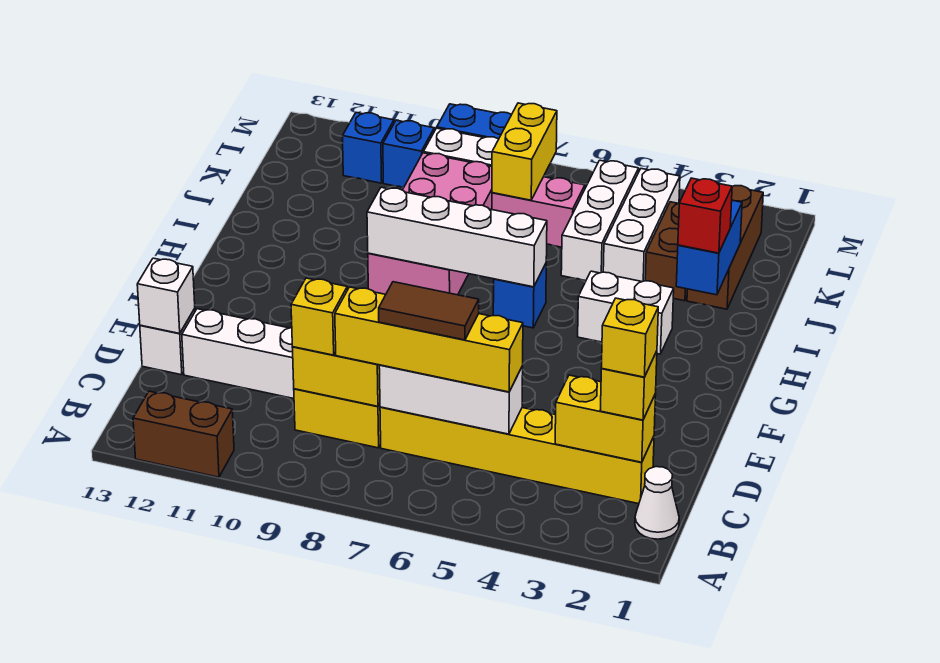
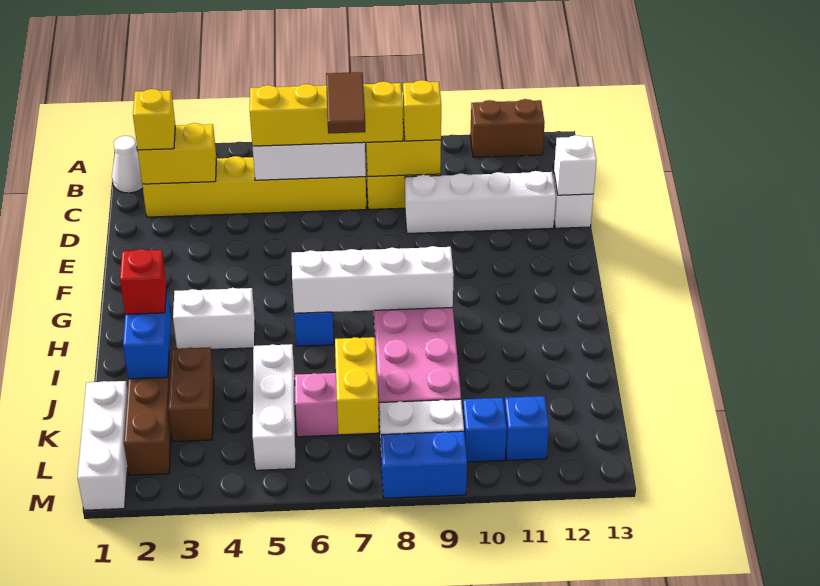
yellow 1x1 brick [601,298,658,377] -> none
brown 1x2 tile [379,282,479,340] -> brown 1x2 tile turned to [326,72,365,134]
white 1x3 brick [603,169,680,282] -> white 1x3 brick moved to [78,381,128,510]

